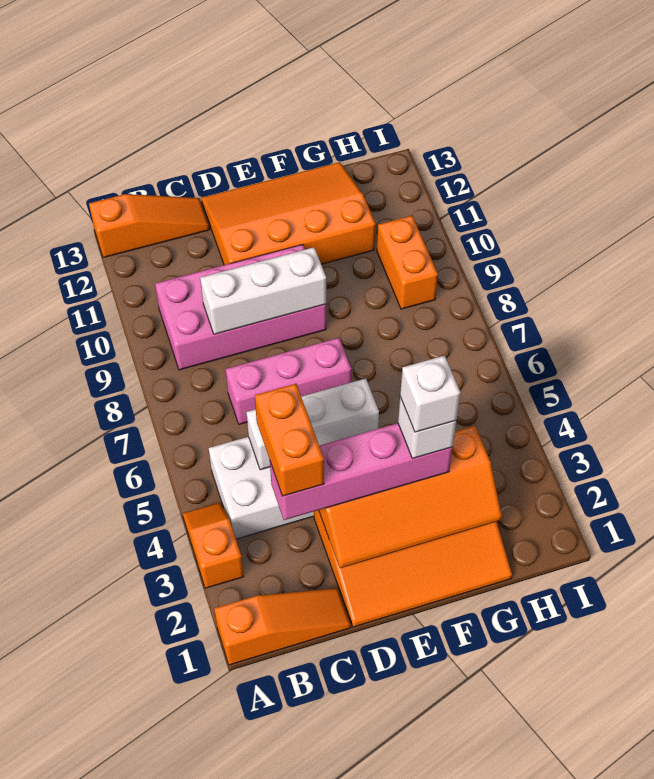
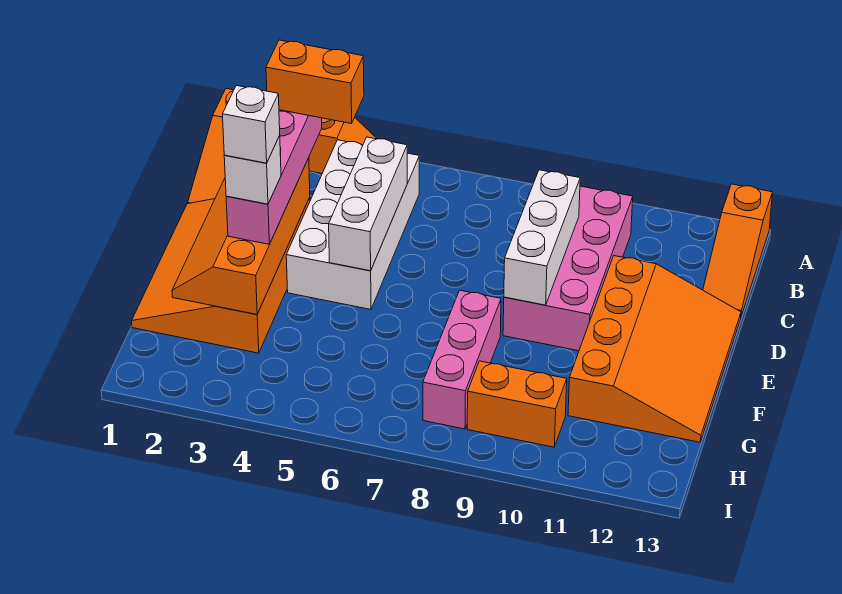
pink 1x3 brick [226,338,351,424] -> pink 1x3 brick moved to [423,290,501,429]

